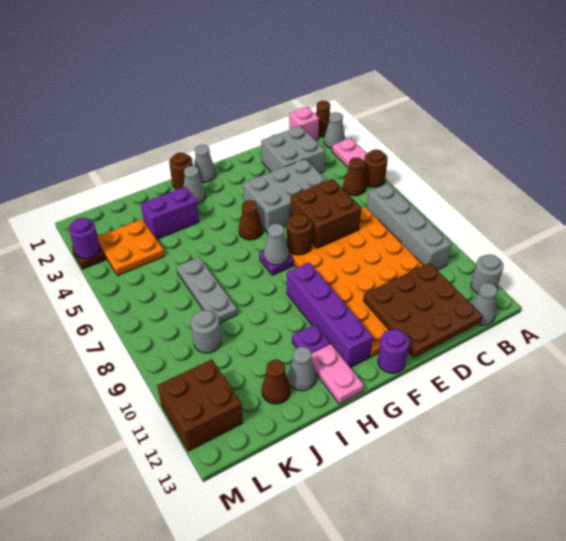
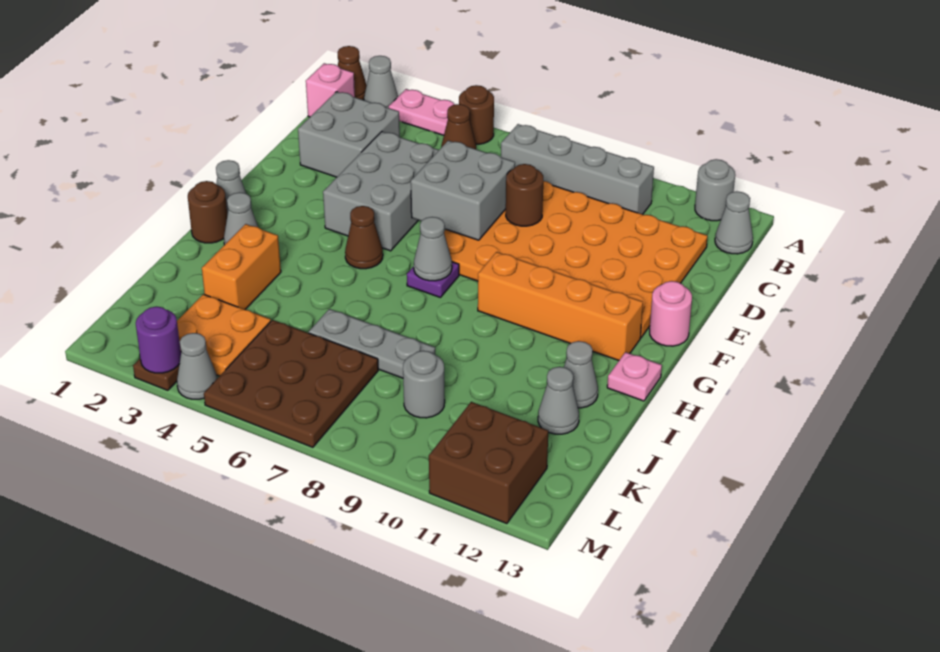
brown 3x3 plate [363,262,483,358] -> brown 3x3 plate moved to [204,320,378,447]
brown 2x2 brick [290,179,361,248] -> grey 2x2 brick [411,141,515,240]
brown 1x1 round brick [286,214,312,255] -> brown 1x1 round brick moved to [506,164,543,226]
purple 1x1 round brick [378,329,410,373] -> pink 1x1 round brick [650,281,692,346]
purple 1x4 brick [287,262,373,368] -> orange 1x4 brick [478,252,643,360]
purple 1x1 plate [292,325,330,353] -> none
pink 1x2 plate [311,344,364,404] -> pink 1x1 plate [607,352,662,401]
purple 1x2 brick [141,187,199,239] -> orange 1x2 brick [202,224,281,310]
brown 1x1 cone [262,360,290,404] -> grey 1x1 cone [538,367,579,434]
none -> grey 1x1 cone [177,333,217,399]

